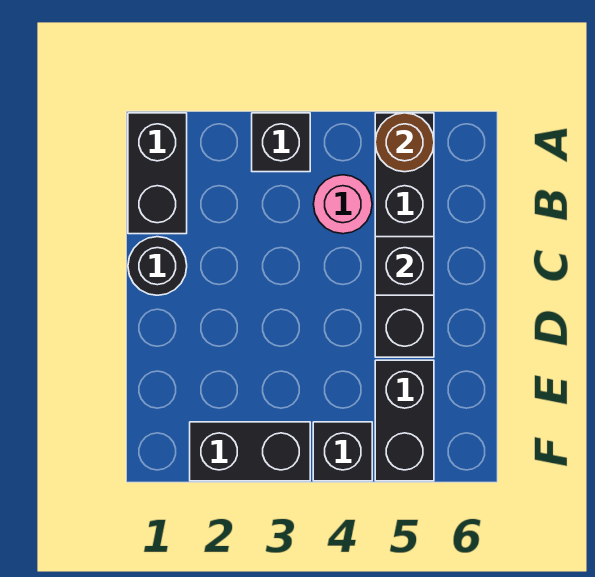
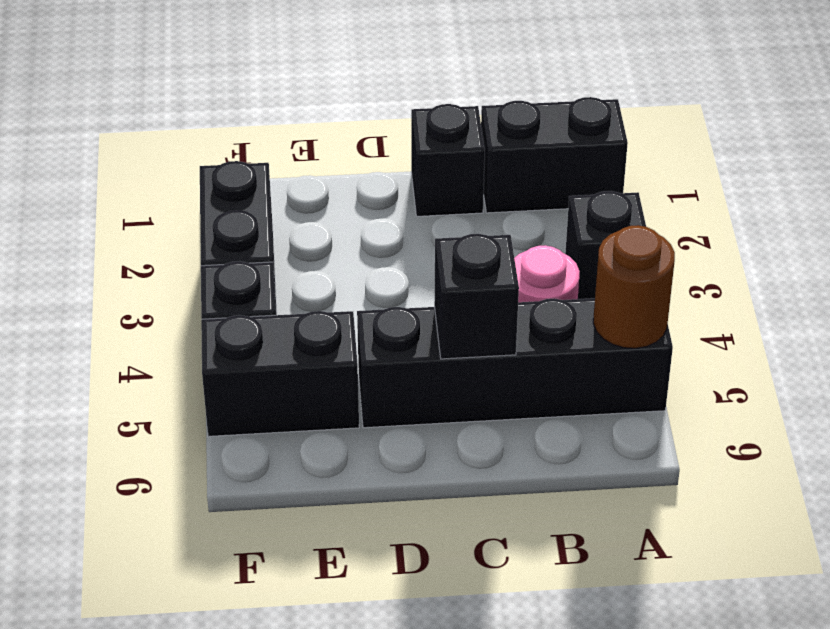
black 1x1 round brick [128,237,187,295] -> black 1x1 brick [411,104,485,216]

